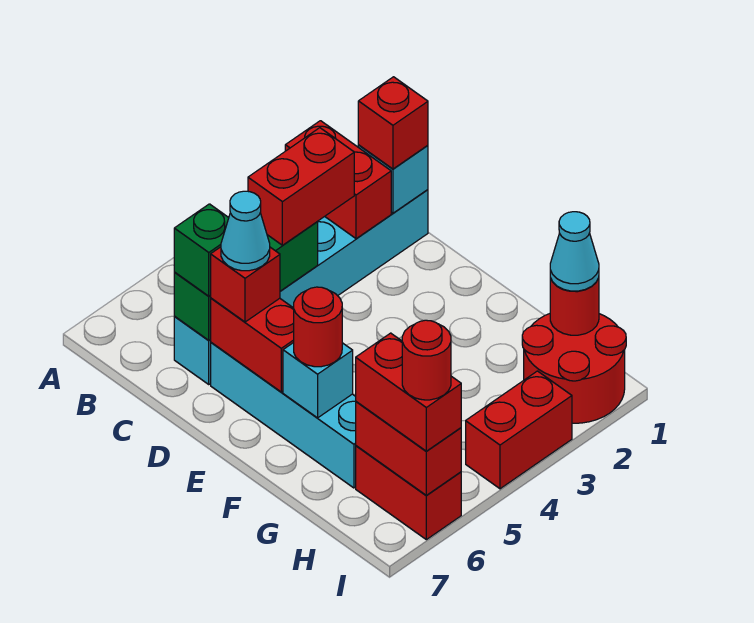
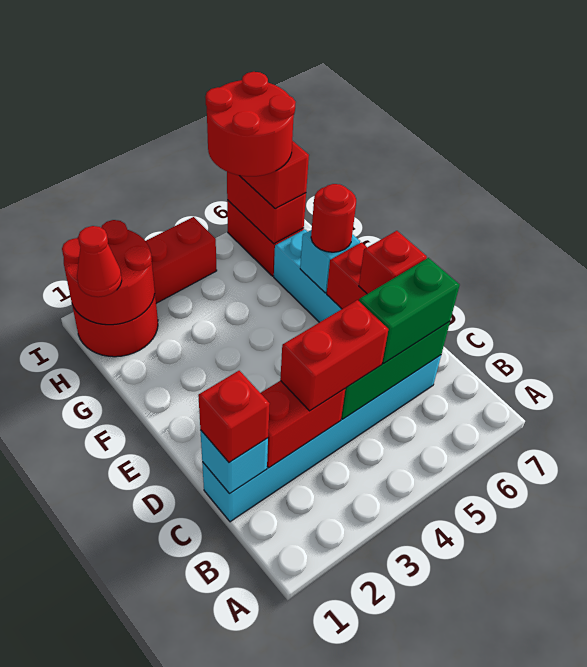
red 1x2 brick [285,121,391,239] -> red 1x2 brick turned to [261,381,345,468]
green 1x1 brick [174,204,229,296] -> green 1x2 brick [359,258,460,363]
cyan 1x1 cone [221,191,270,271] -> none
red 1x1 round brick [550,278,599,335] -> red 2x2 round brick [62,220,155,325]
cyan 1x1 cone [550,212,599,291] -> red 1x1 cone [77,226,122,297]
red 1x1 round brick [402,320,451,400] -> red 2x2 round brick [205,72,295,176]

